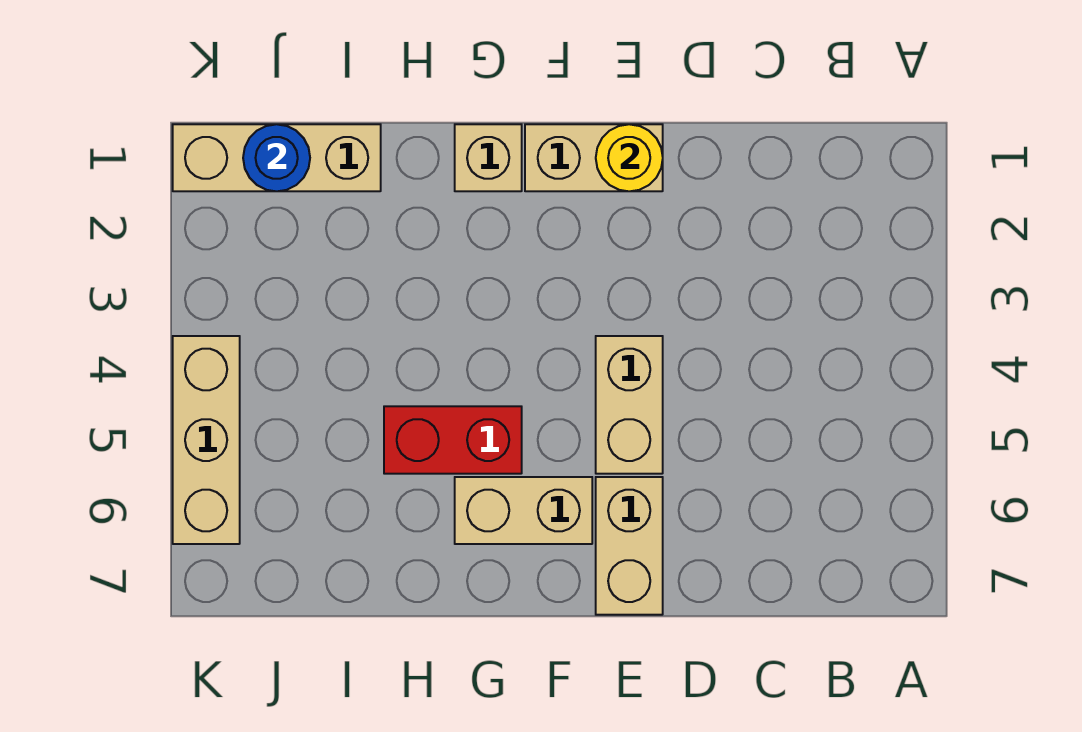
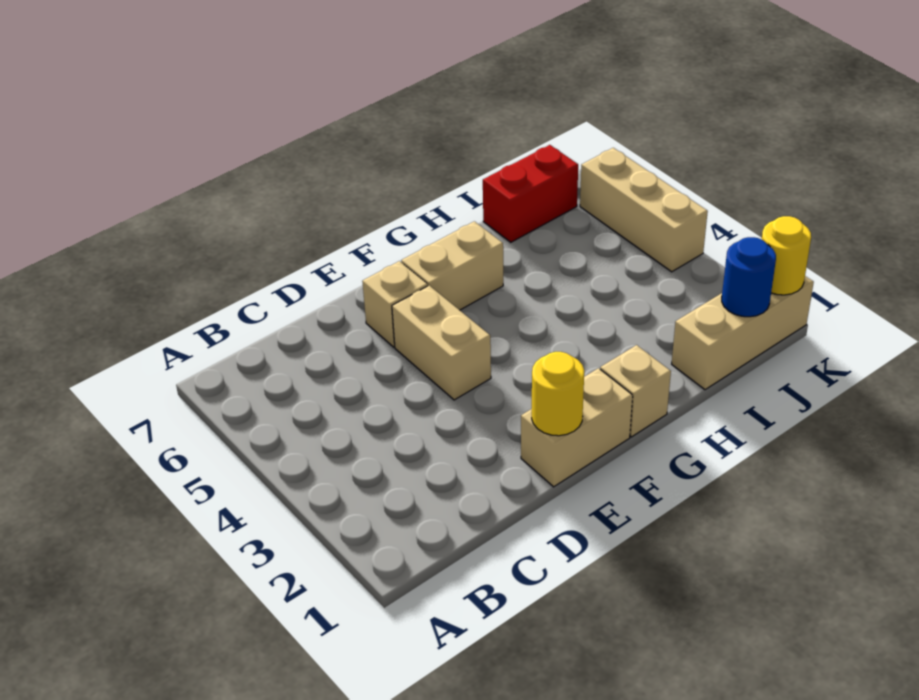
tan 1x2 brick [596,477,663,615] -> tan 1x1 brick [362,261,428,347]
red 1x2 brick [384,406,522,474] -> red 1x2 brick moved to [483,145,578,242]
none -> yellow 1x1 round brick [762,216,811,295]

